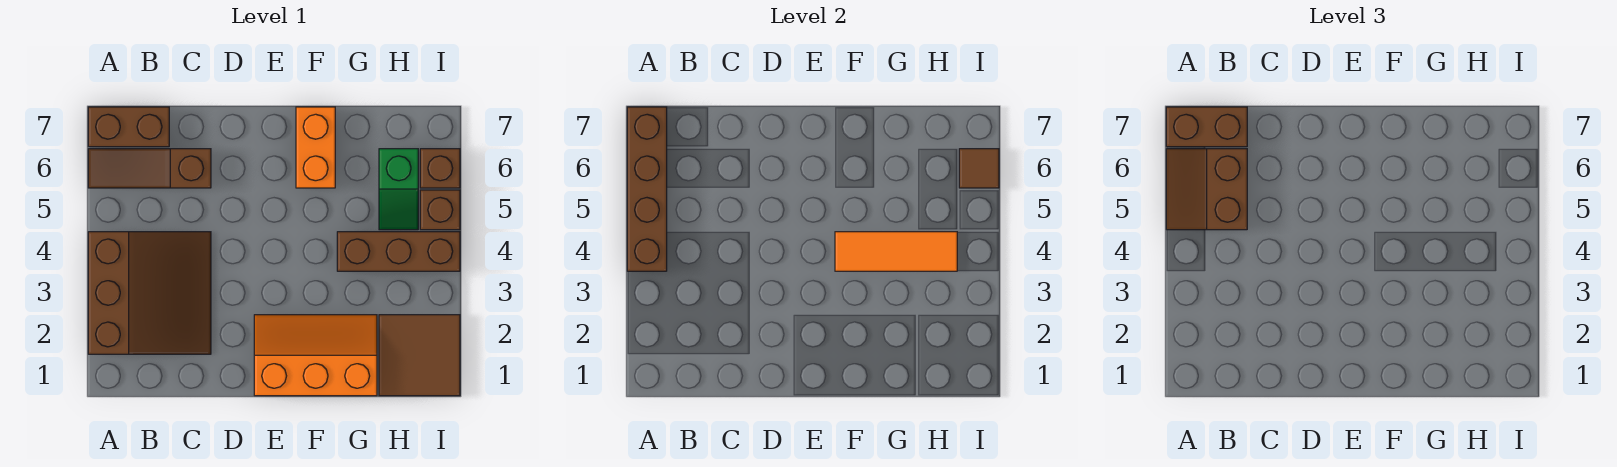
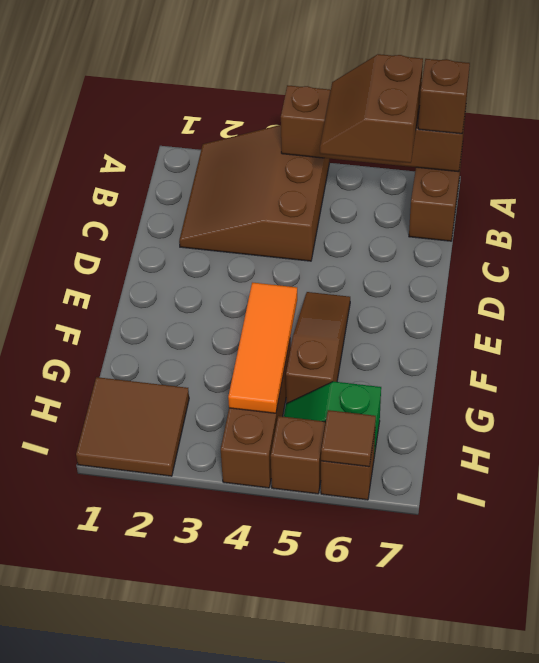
brown 3x3 slope [88,232,211,354] -> brown 3x3 slope turned to [179,125,329,261]
brown 2x2 slope [1166,149,1247,230] -> brown 2x2 slope turned to [320,54,423,163]
brown 1x3 slope [88,149,211,188] -> brown 1x3 slope moved to [286,292,350,403]
brown 1x2 brick [1166,107,1247,147] -> brown 1x1 brick [418,59,470,134]
orange 2x3 slope [254,315,377,396] -> none
orange 1x2 brick [296,107,335,188] -> none

